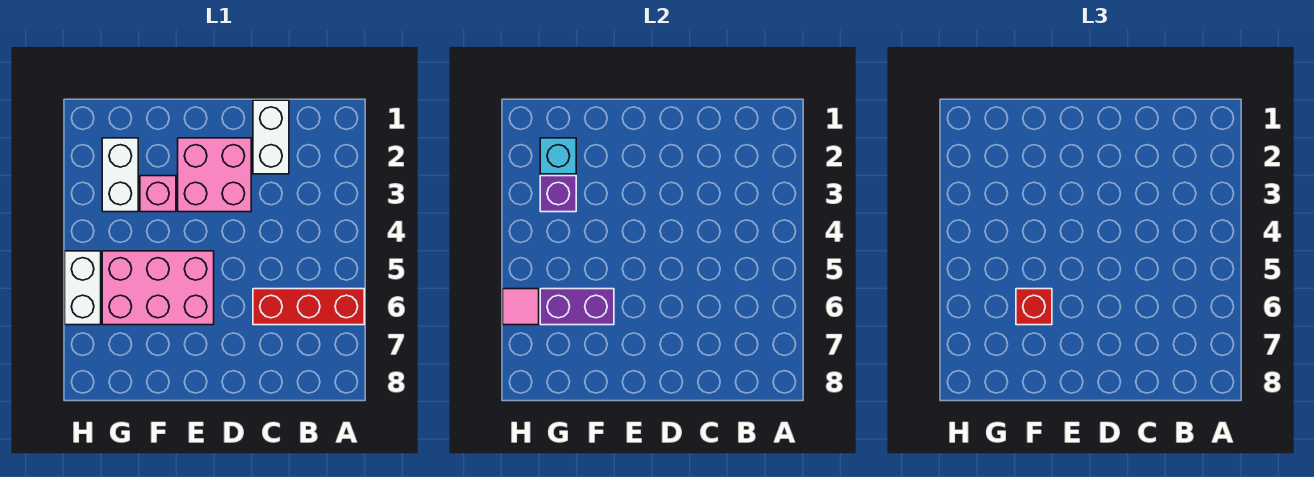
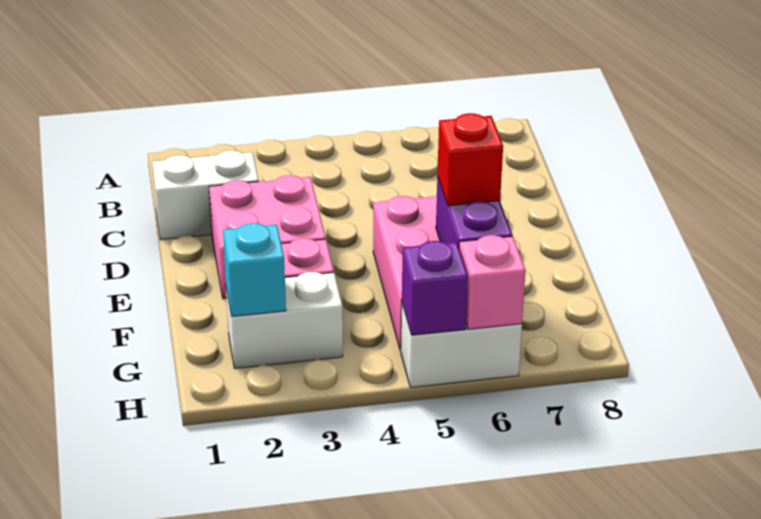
red 1x3 brick [253,289,364,325] -> none
purple 1x1 brick [540,176,576,212] -> purple 1x1 brick moved to [402,241,468,335]
pink 1x1 tile [503,289,539,325] -> pink 1x1 brick [459,235,526,329]

